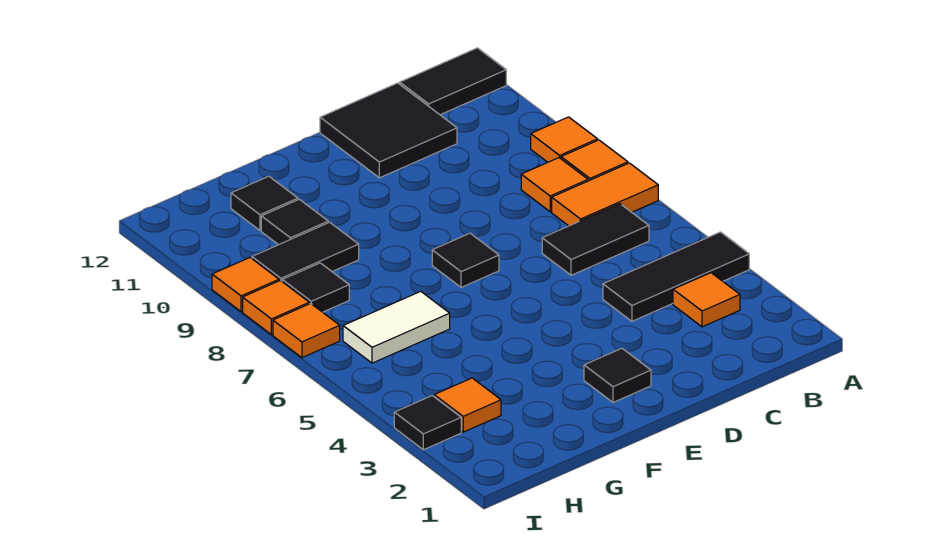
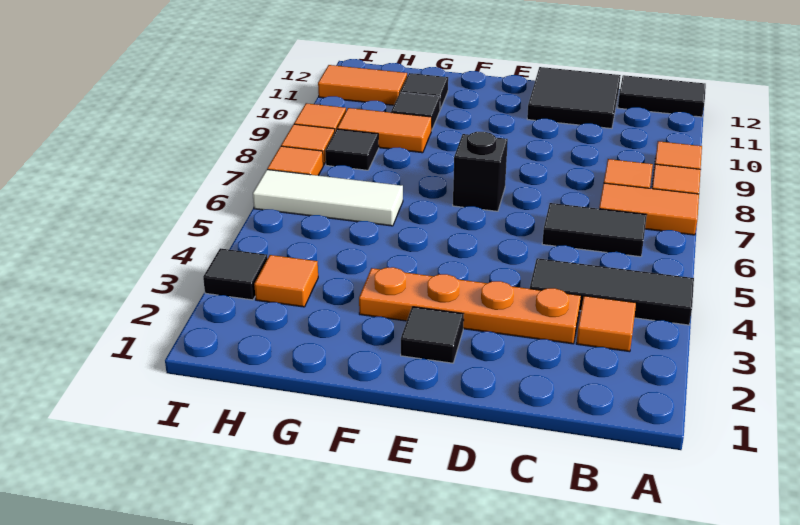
none -> orange 1x4 plate [359,267,581,344]
black 1x1 tile [432,233,499,287] -> black 1x1 brick [453,132,508,211]
white 1x2 tile [343,291,450,363] -> white 1x3 tile [253,170,403,226]
black 1x2 tile [252,222,359,281] -> orange 1x2 tile [337,108,432,153]
none -> orange 1x2 tile [318,65,407,105]

